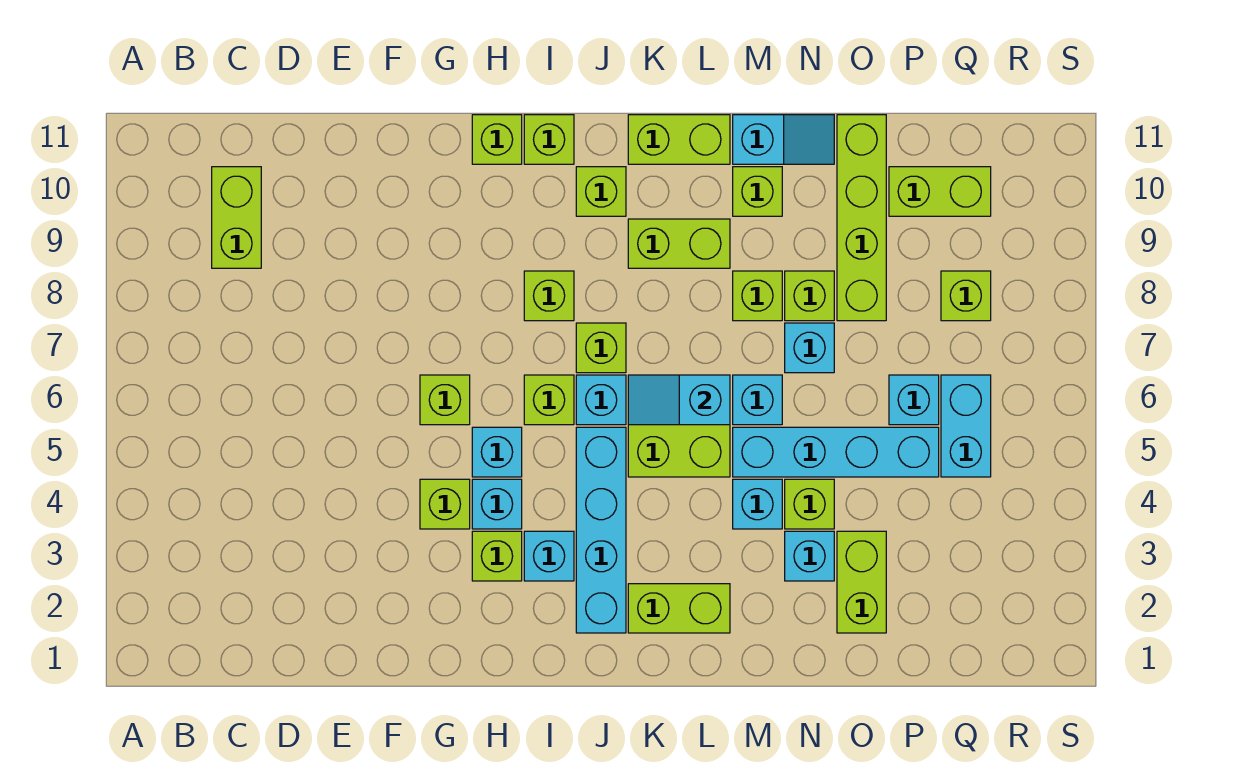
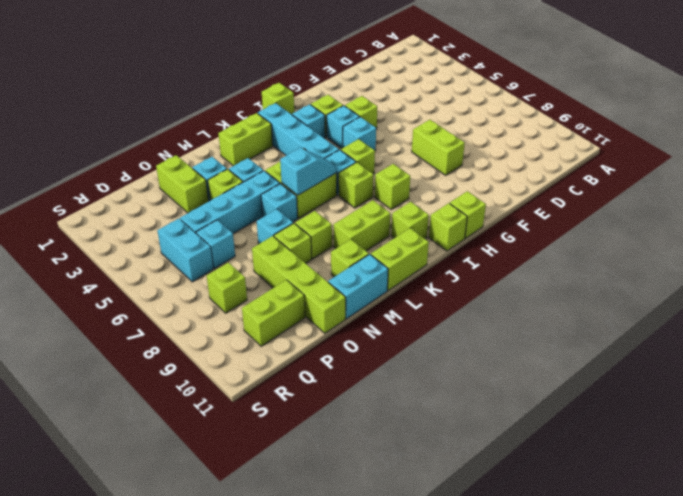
lime 1x2 brick [212,167,261,268] -> lime 1x2 brick moved to [412,120,465,175]
lime 1x1 brick [420,375,470,425] -> lime 1x1 brick moved to [262,83,294,114]
cyan 1x2 slope [733,115,834,164] -> cyan 1x2 brick [328,254,388,319]

